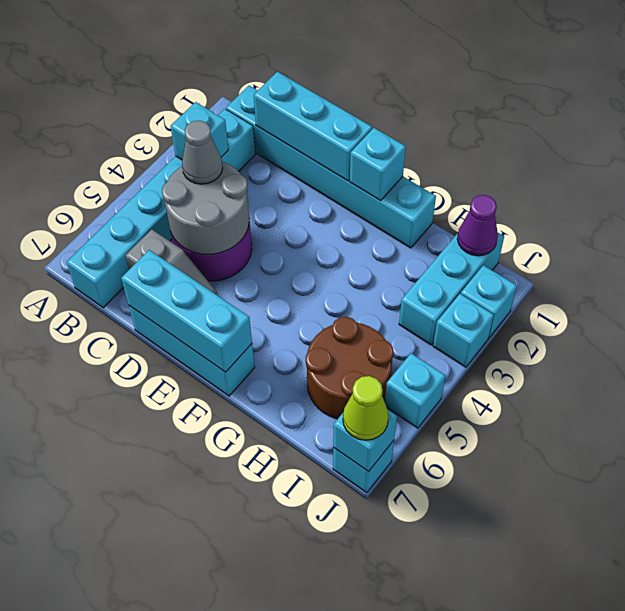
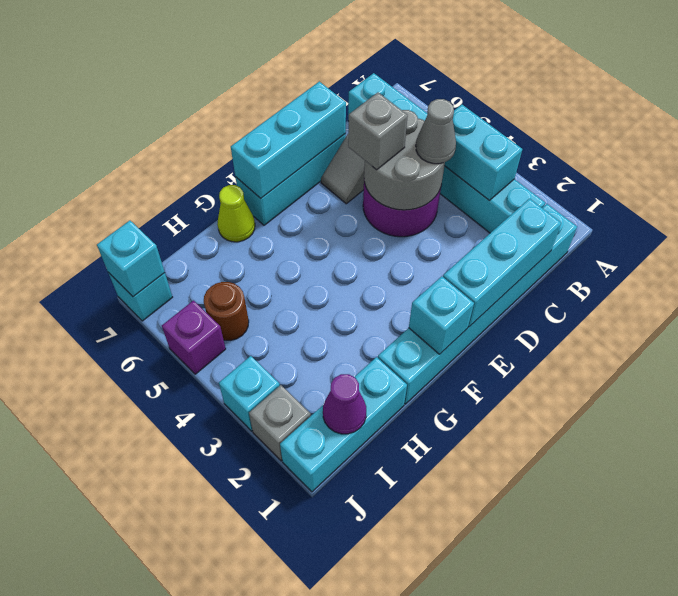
cyan 1x1 brick [171,102,228,160] -> cyan 1x2 brick [445,105,522,200]
none -> grey 1x1 brick [348,93,408,170]
brown 2x2 round brick [306,317,394,419] -> brown 1x1 round brick [204,282,249,340]
cyan 1x3 brick [399,233,504,345] -> cyan 1x3 brick turned to [280,357,407,492]
cyan 1x1 brick [461,265,517,338] -> grey 1x1 brick [249,385,311,461]
cyan 1x1 brick [385,353,445,428] -> purple 1x1 brick [162,301,226,374]
lime 1x1 cone [343,376,389,440] -> lime 1x1 cone moved to [217,185,255,242]

